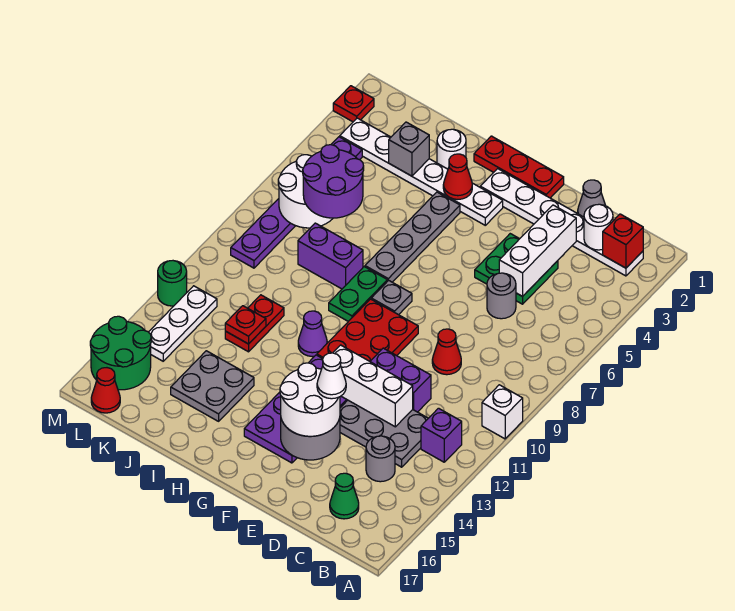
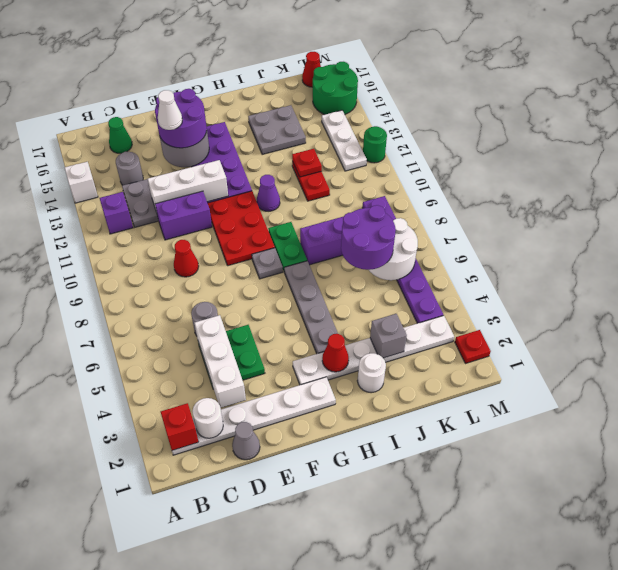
white 1x1 brick [482,385,523,439] -> white 1x1 brick moved to [65,162,98,203]
white 2x2 round brick [280,363,340,436] -> purple 2x2 round brick [155,89,207,148]
red 1x3 plate [474,136,564,198] -> none

